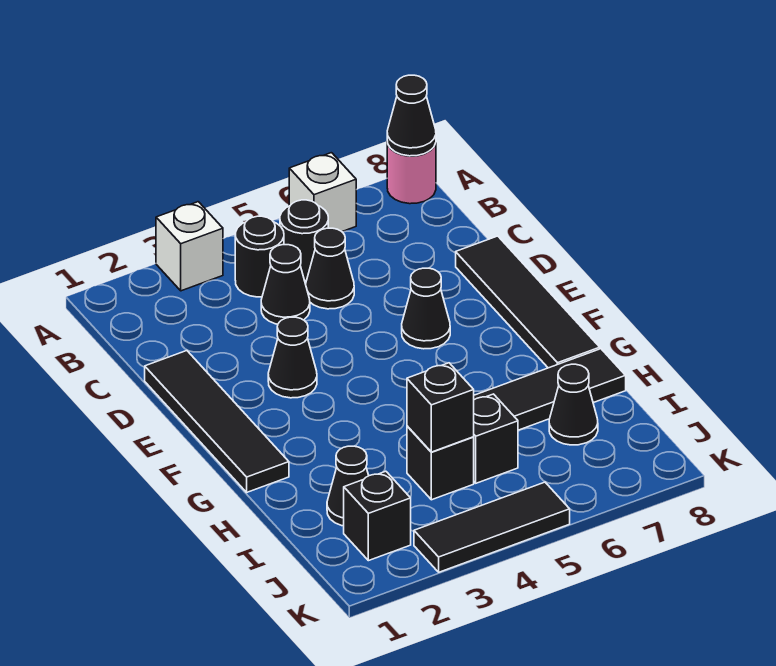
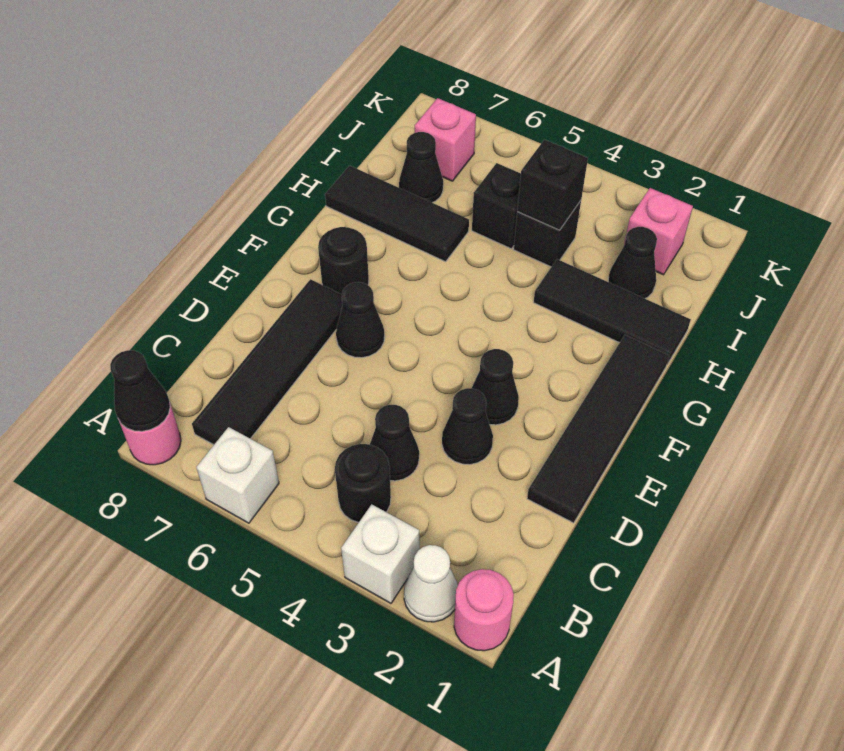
none -> pink 1x1 round brick [454,569,514,651]
none -> white 1x1 cone [404,545,458,622]
black 1x1 round brick [280,200,328,281] -> black 1x1 round brick moved to [318,227,369,294]
black 1x1 cone [306,228,354,309] -> black 1x1 cone moved to [442,388,493,465]
black 1x4 tile [456,236,600,368] -> black 1x4 tile moved to [192,279,343,445]
black 1x1 brick [344,471,411,561] -> pink 1x1 brick [624,188,693,275]
none -> pink 1x1 brick [415,98,476,181]
black 1x3 tile [414,482,570,572] -> black 1x3 tile moved to [533,259,691,364]

